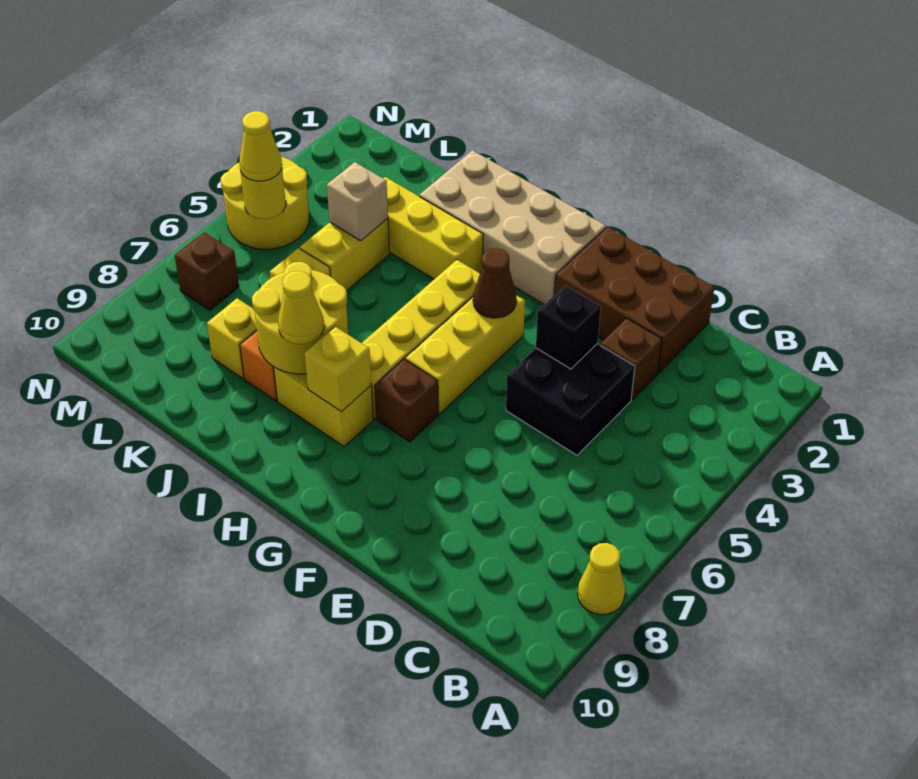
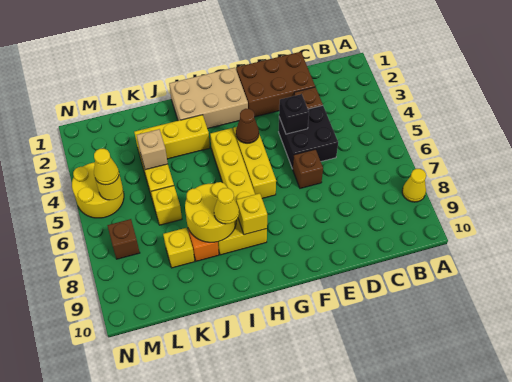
tan 2x4 brick [419,150,606,304] -> tan 2x3 brick [169,68,248,129]
brown 1x1 brick [375,359,438,442] -> brown 1x1 brick moved to [293,149,323,188]

